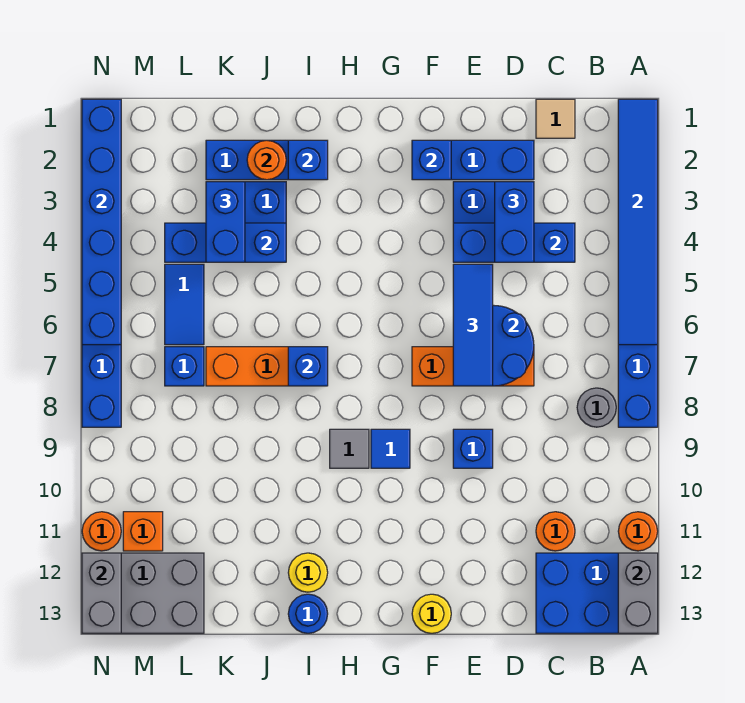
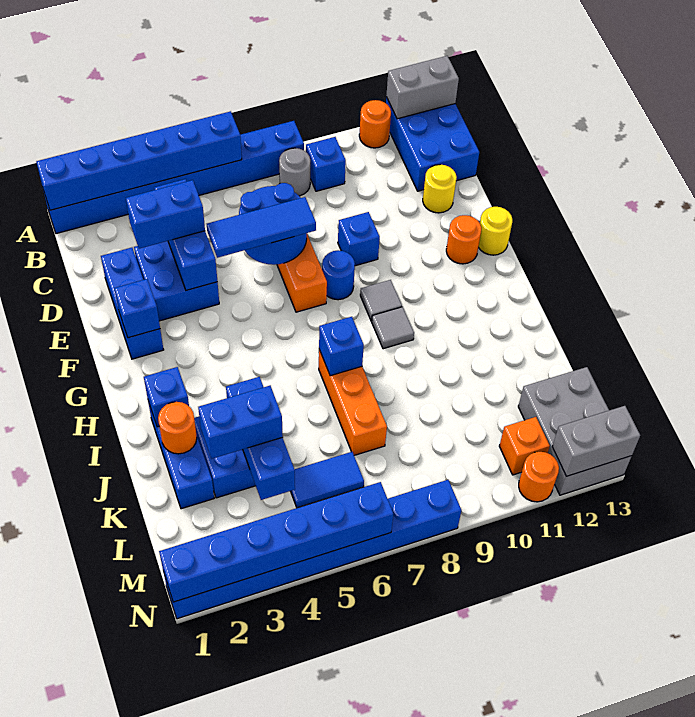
blue 1x6 tile [618,99,658,345] -> blue 1x6 brick [36,111,242,210]
tan 1x1 tile [536,99,575,138] -> none
orange 1x1 round brick [536,512,575,551] -> orange 1x1 round brick moved to [446,215,481,264]
blue 1x1 tile [371,429,410,468] -> grey 1x1 tile [360,280,402,321]
yellow 1x1 round brick [288,553,328,592] -> yellow 1x1 round brick moved to [423,165,457,213]
blue 1x1 round brick [288,594,328,633] -> blue 1x1 round brick moved to [322,250,355,300]
blue 1x1 brick [165,347,204,386] -> blue 1x1 brick moved to [306,137,346,191]

